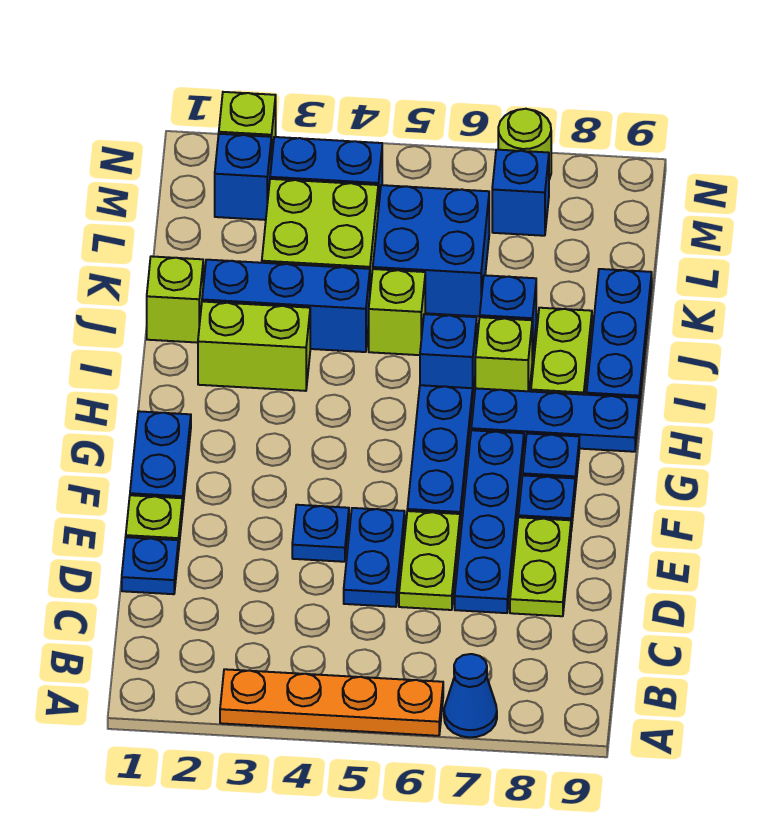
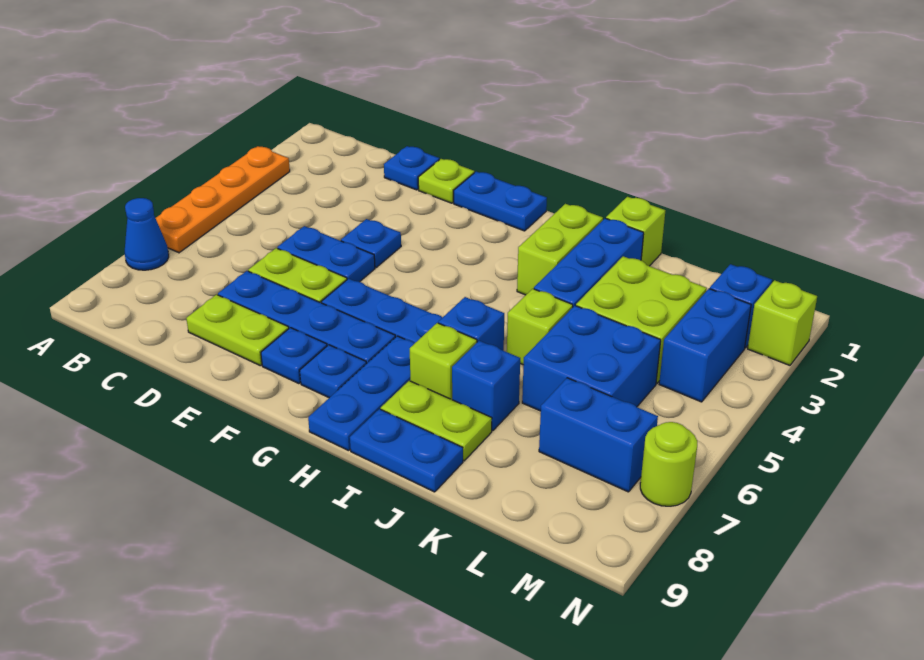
blue 1x3 plate [587,269,652,408] -> blue 1x2 plate [350,409,463,492]
blue 1x1 brick [492,150,549,236] -> blue 1x2 brick [539,378,658,492]

